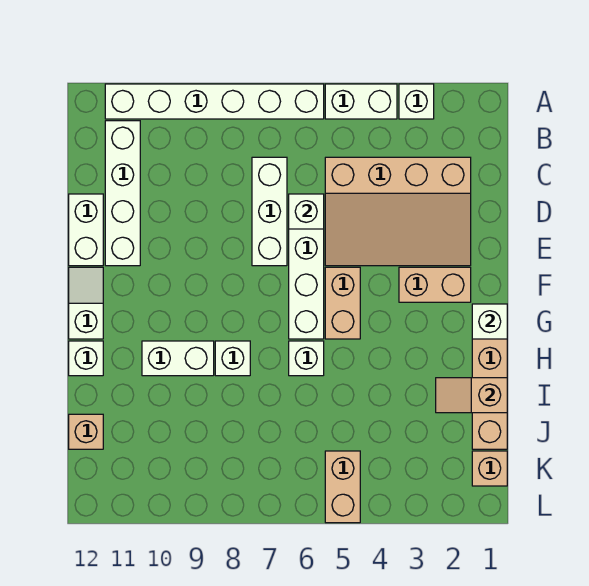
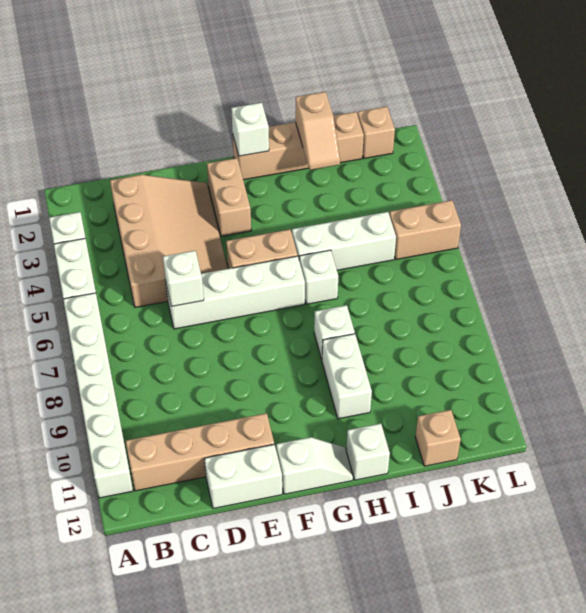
white 1x4 brick [105,121,140,266] -> tan 1x4 brick [126,413,274,491]
white 1x3 brick [252,157,287,266] -> white 1x3 brick moved to [292,212,396,270]
white 1x2 slope [69,267,103,339] -> white 1x2 slope turned to [276,437,353,494]

